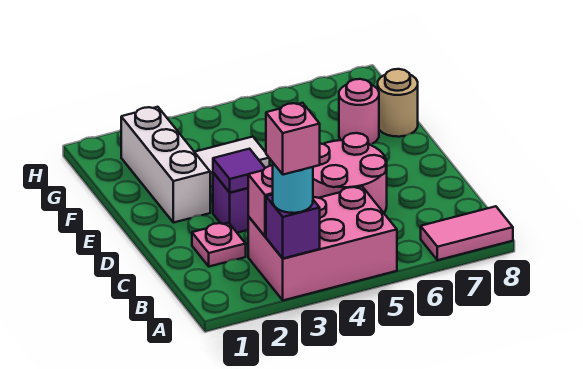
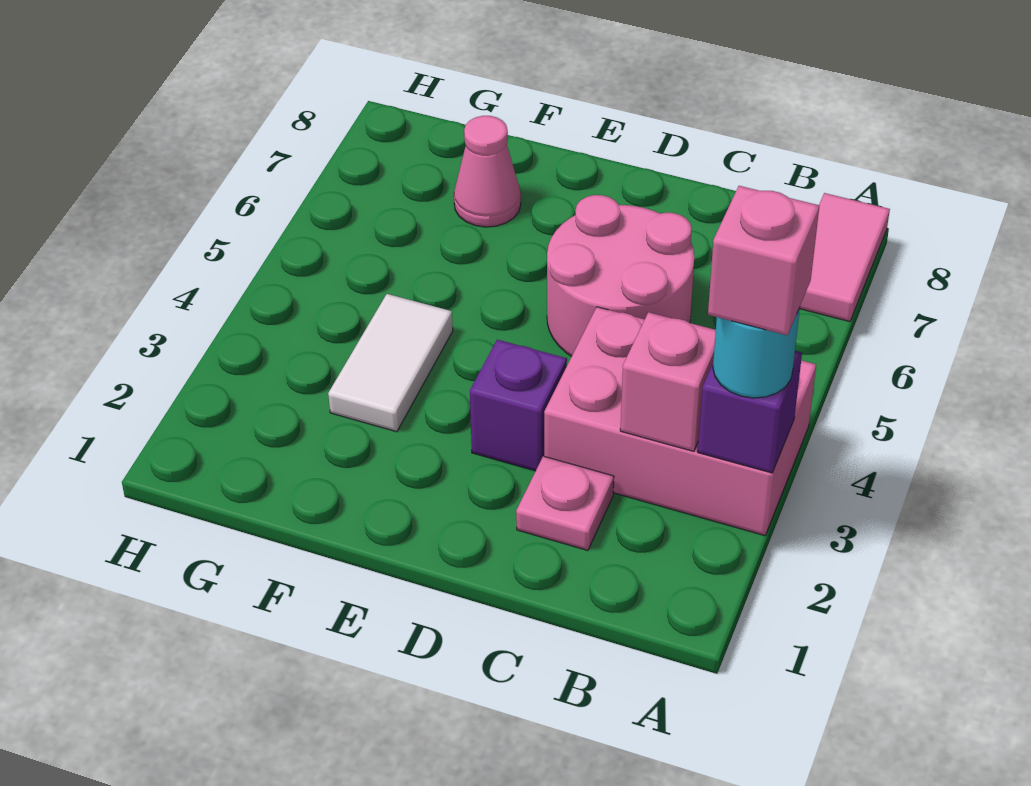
pink 2x3 brick [248,187,397,300] -> pink 2x3 brick turned to [544,307,816,535]
purple 1x1 tile [213,149,265,192] -> none
white 1x3 brick [121,107,210,223] -> none
pink 1x1 round brick [339,79,379,145] -> pink 1x1 cone [454,116,521,227]
tan 1x1 round brick [378,69,418,137] -> none

